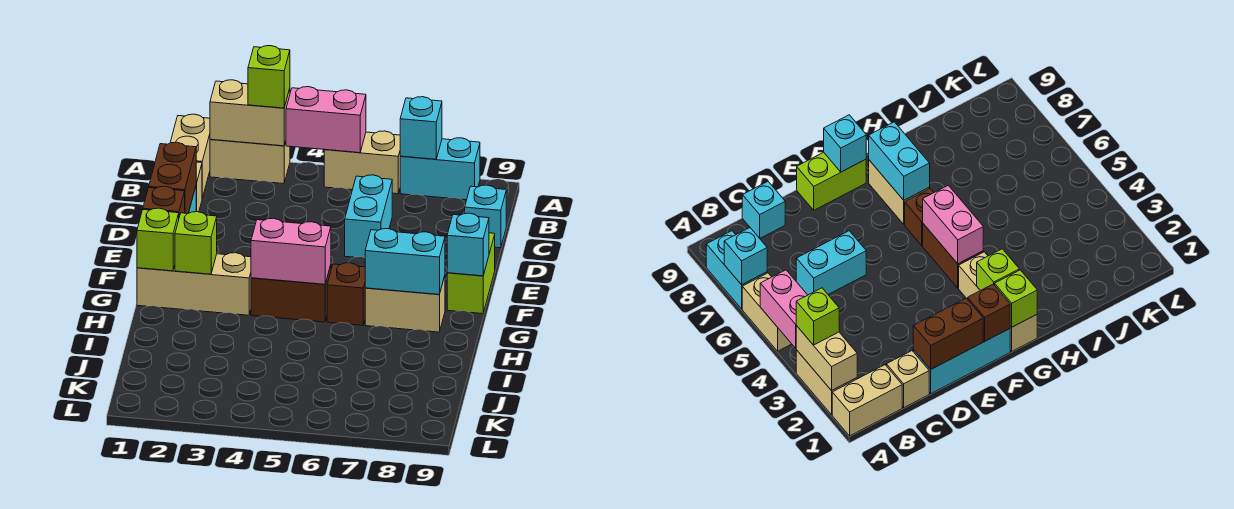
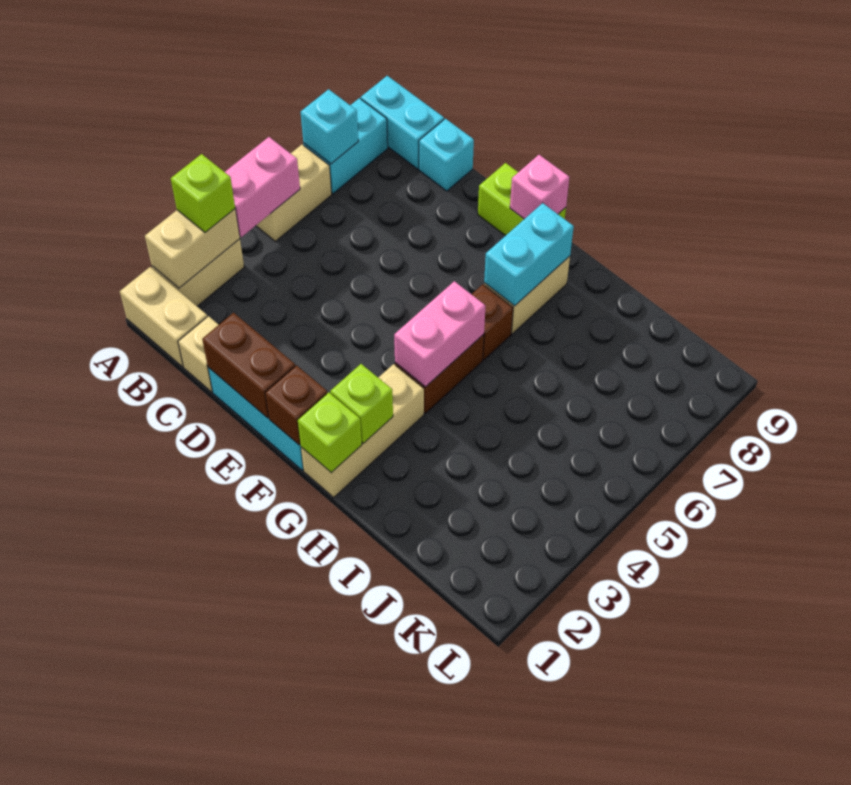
cyan 1x2 brick [345,175,392,257] -> cyan 1x2 brick moved to [361,76,444,169]
cyan 1x1 brick [447,213,489,276] -> pink 1x1 brick [510,155,569,219]

